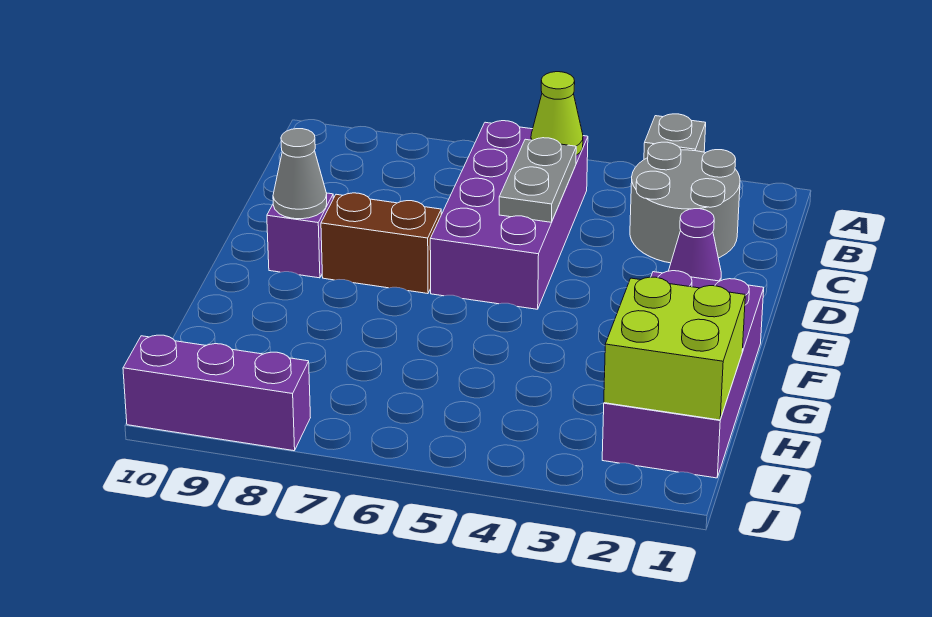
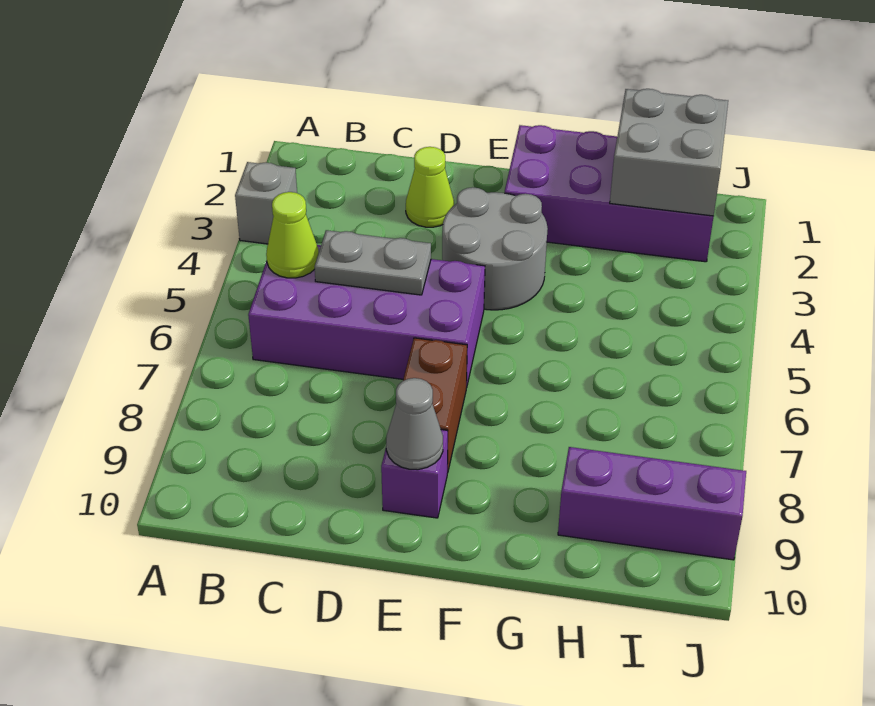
grey 2x2 round brick [630,142,740,263] -> grey 2x2 round brick moved to [442,187,548,310]
purple 1x1 cone [669,209,721,281] -> lime 1x1 cone [406,147,454,227]
lime 2x2 brick [604,277,745,420] -> grey 2x2 brick [610,89,728,216]
purple 1x3 brick [123,335,310,451] -> purple 1x3 brick turned to [558,447,746,560]

